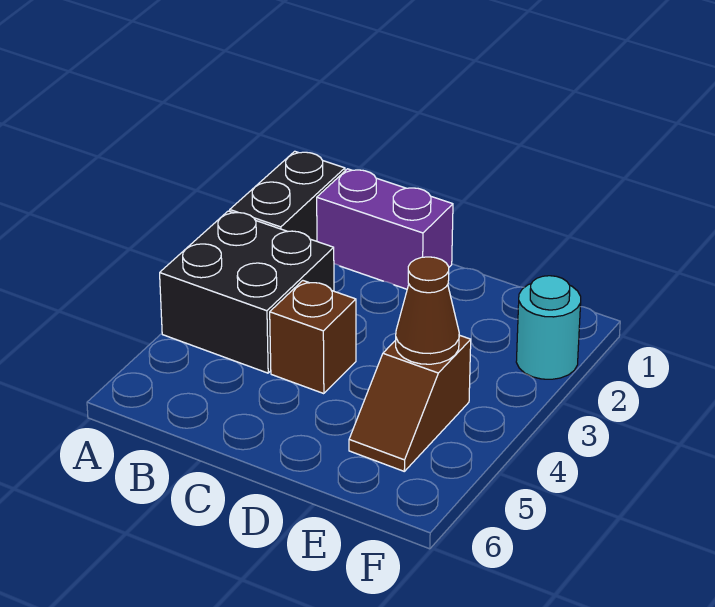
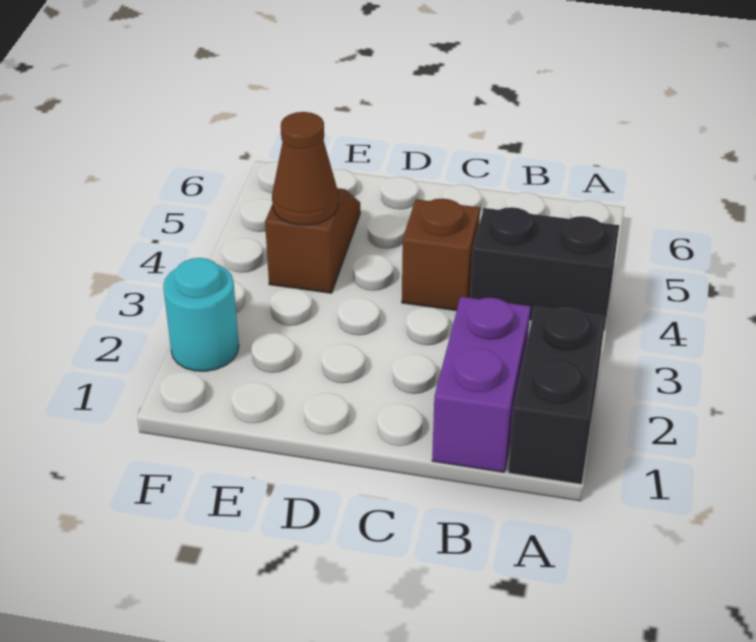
black 2x2 brick [160,211,334,373] -> black 1x2 brick [470,207,619,331]
purple 1x2 brick [317,169,453,289] -> purple 1x2 brick turned to [432,297,531,472]

